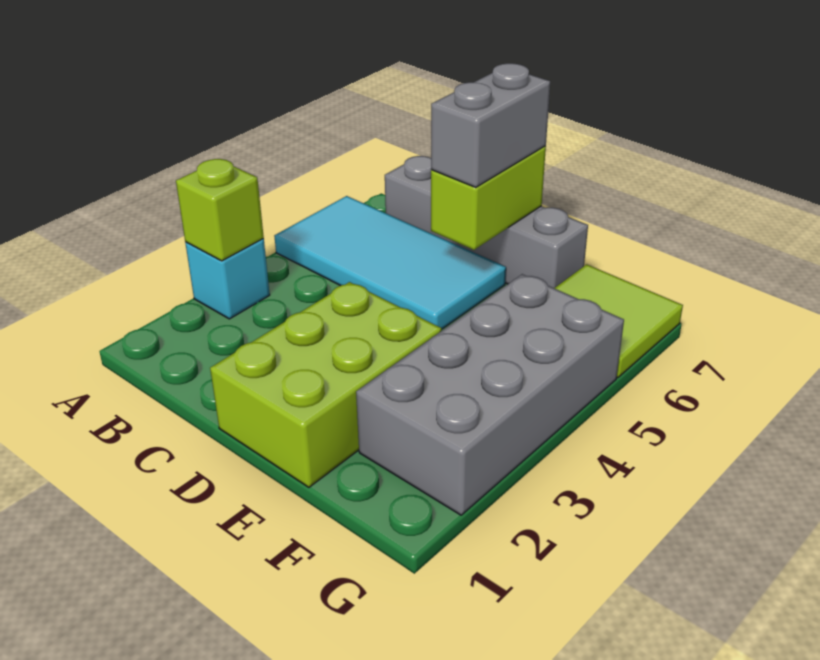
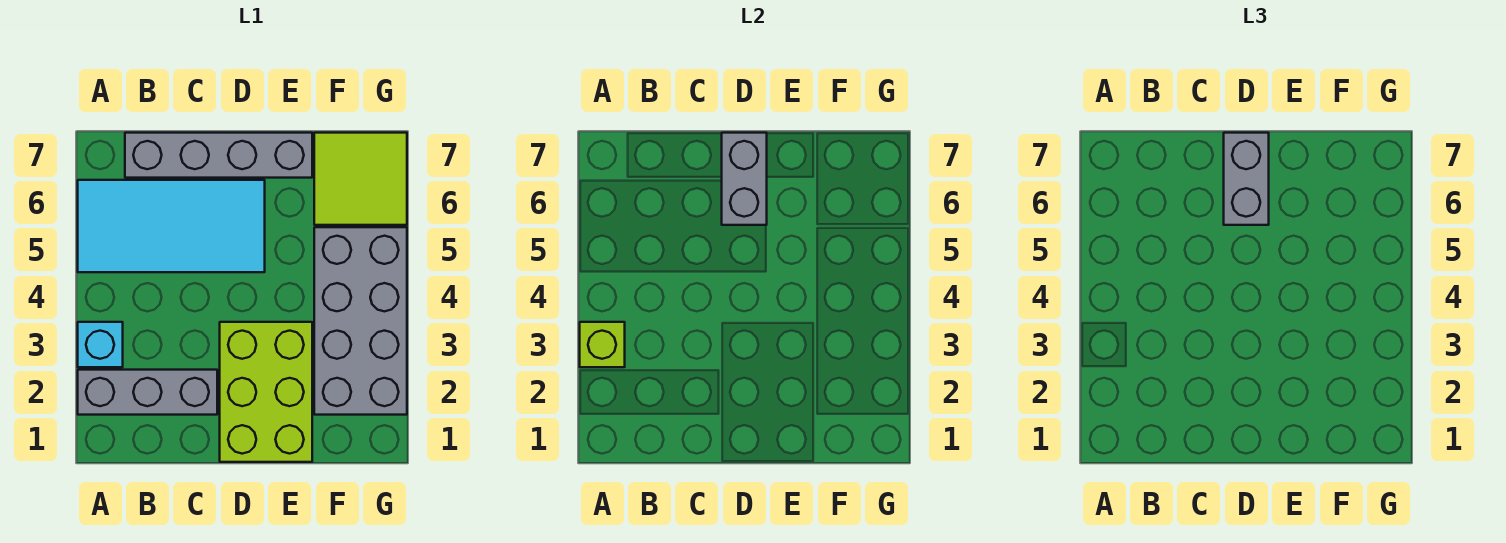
none -> grey 1x3 brick [78,370,217,415]
lime 1x2 brick [431,146,546,250] -> grey 1x2 brick [722,133,767,225]

